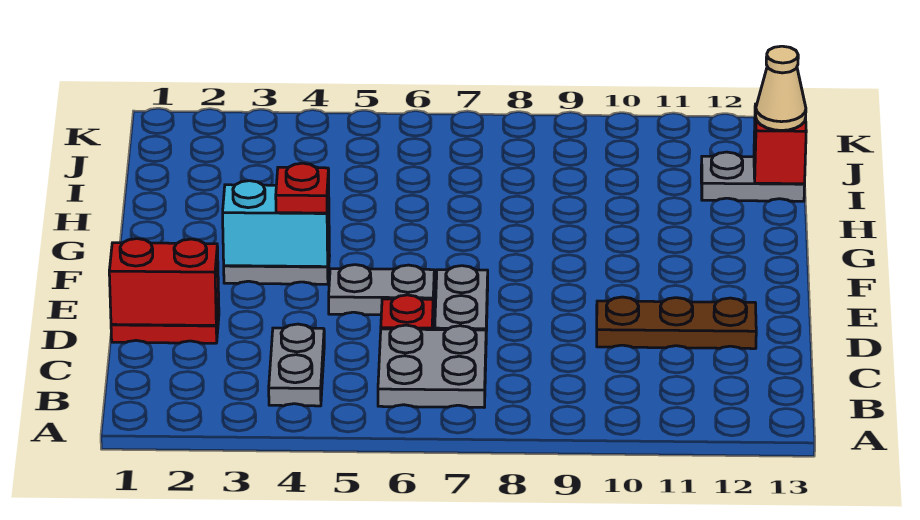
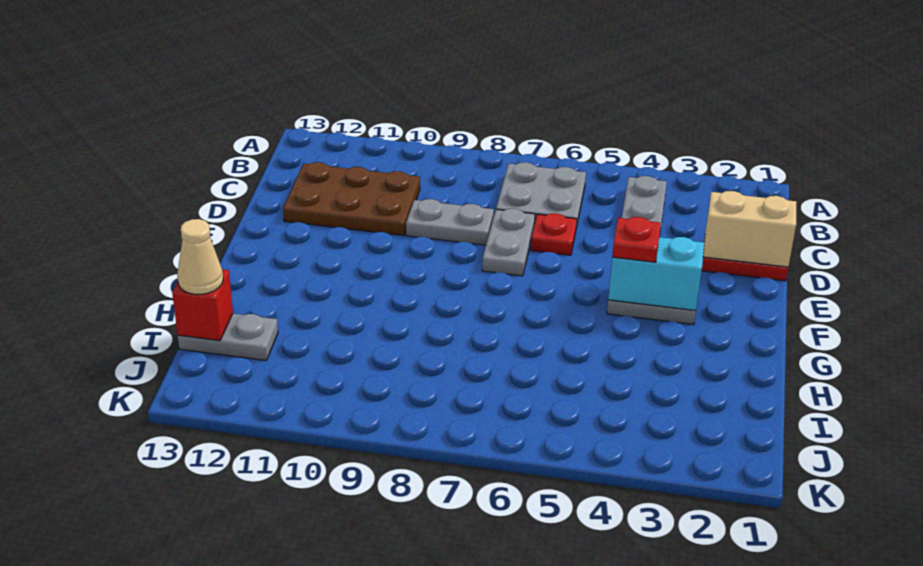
red 1x2 brick [109,239,219,325] -> tan 1x2 brick [703,191,797,267]
brown 1x3 plate [597,297,756,349] -> brown 2x3 plate [283,162,420,236]
grey 1x2 plate [329,265,434,315] -> grey 1x2 plate moved to [406,199,494,245]

